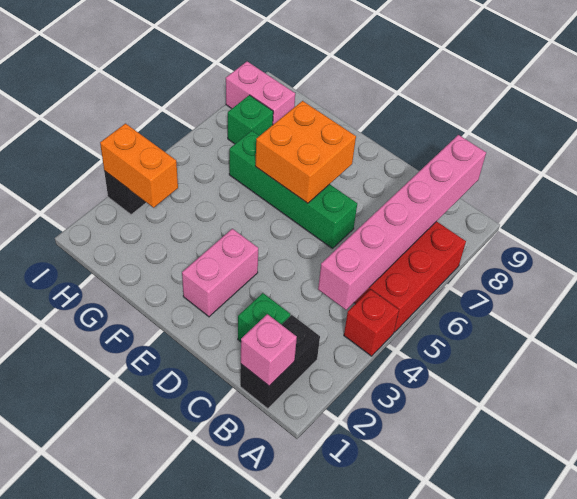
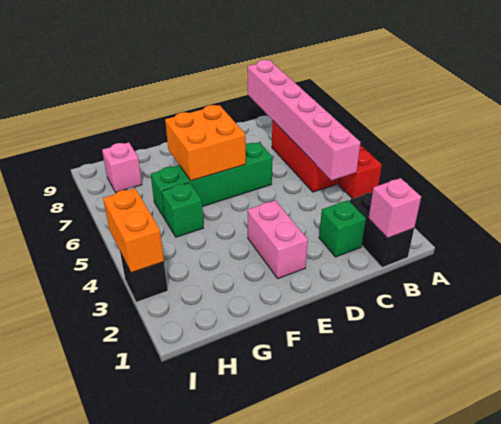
orange 1x2 brick [100,124,178,208] -> orange 1x2 brick turned to [103,188,164,273]
green 1x1 brick [228,95,273,144] -> green 1x1 brick moved to [162,183,204,237]
pink 1x2 brick [226,61,295,124] -> pink 1x1 brick [102,142,142,192]

